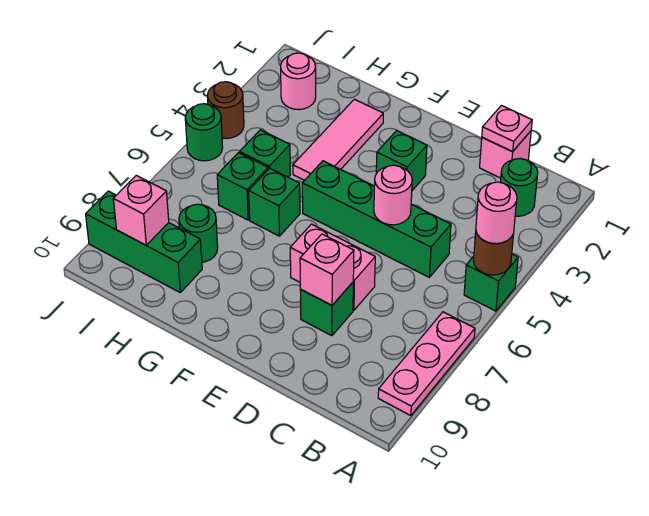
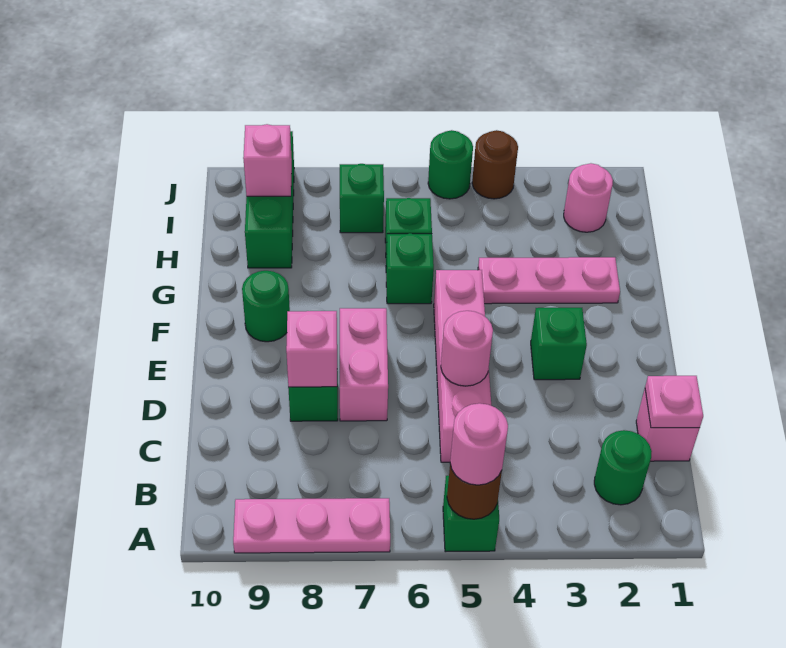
green 1x4 brick [302,161,451,277] -> pink 1x4 brick [434,270,491,462]
pink 1x3 tile [293,99,383,180] -> pink 1x3 plate [478,257,620,304]
green 1x1 brick [240,130,290,177] -> green 1x1 brick moved to [340,164,384,233]
green 1x1 round brick [179,204,218,262] -> green 1x1 round brick moved to [242,271,290,342]

